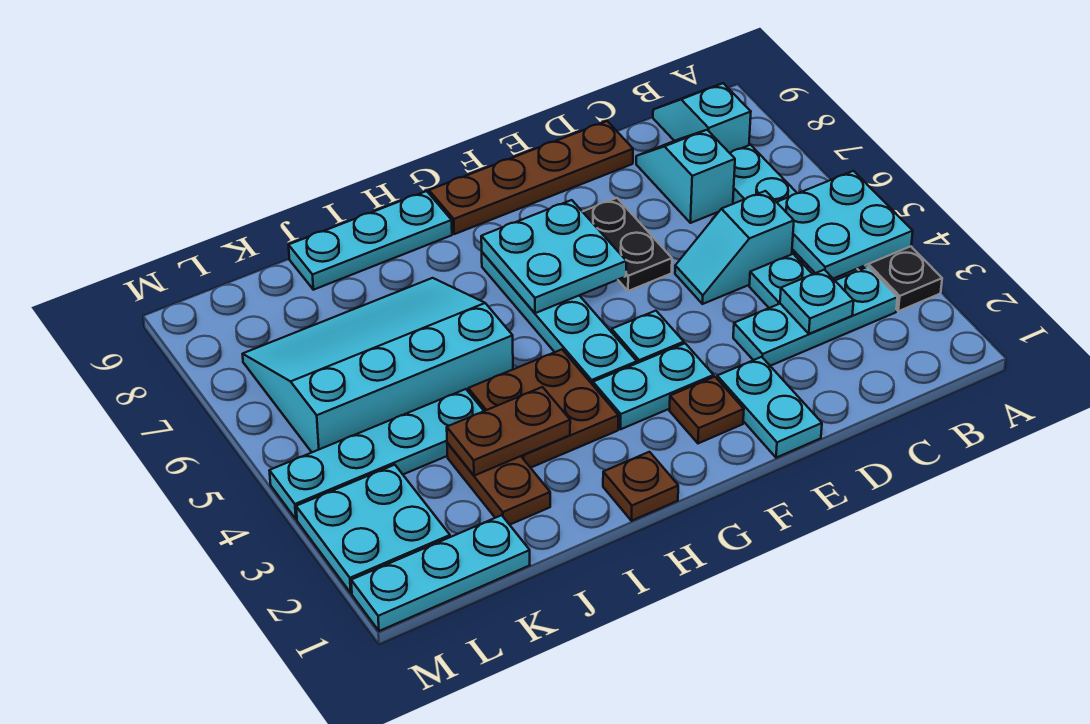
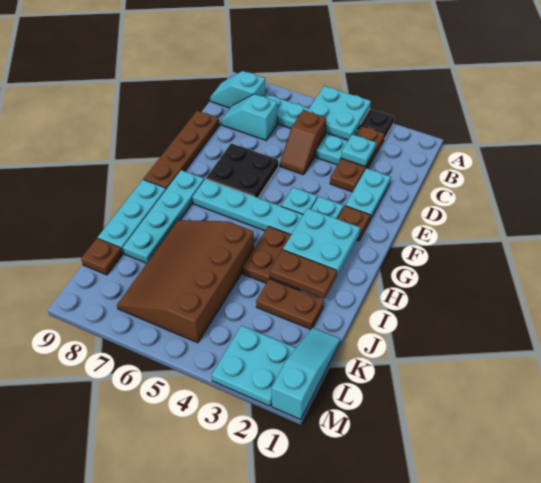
cyan 1x3 plate [733,267,897,366] -> brown 1x3 plate [330,125,385,192]
cyan 1x2 slope [675,191,794,304] -> brown 1x2 slope [280,110,326,175]
cyan 1x2 plate [717,357,822,458] -> cyan 1x2 plate turned to [345,168,391,220]
black 1x2 plate [583,198,672,291] -> black 2x2 plate [206,143,278,198]
cyan 2x2 plate [481,200,626,313] -> cyan 2x2 plate moved to [283,208,360,275]
brown 1x1 plate [603,452,678,521] -> brown 1x1 plate moved to [81,238,122,275]
brown 1x2 plate [447,387,570,476] -> brown 1x2 plate turned to [270,250,337,299]
cyan 3x4 slope [243,278,513,452] -> brown 3x4 slope [117,220,254,343]
cyan 1x4 plate [269,389,484,519] -> cyan 1x4 plate moved to [123,170,204,263]
cyan 1x3 plate [351,515,530,631] -> cyan 1x3 slope [272,328,340,419]

